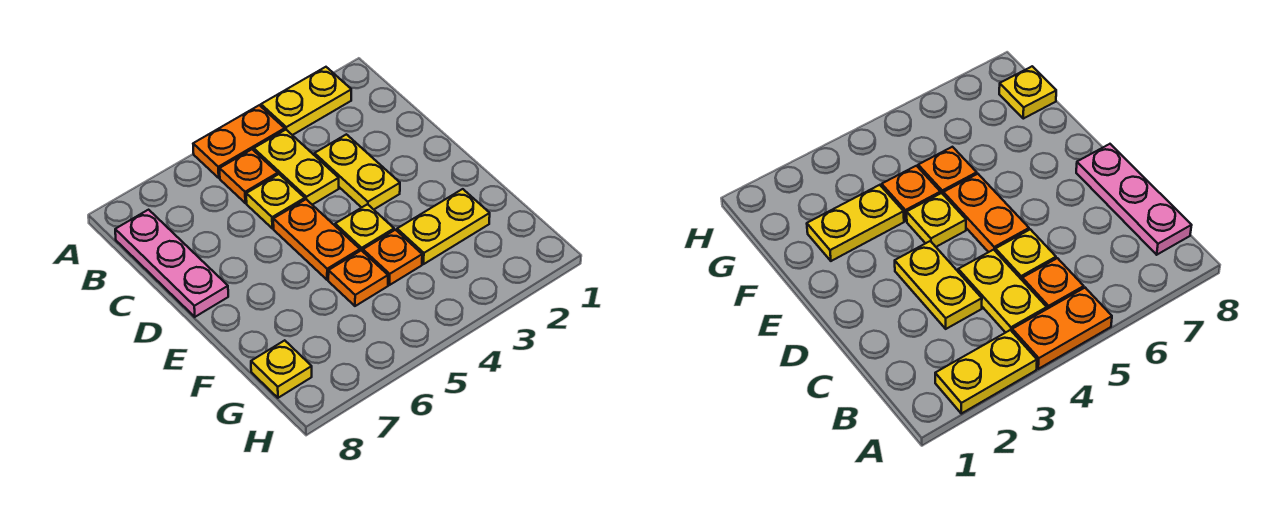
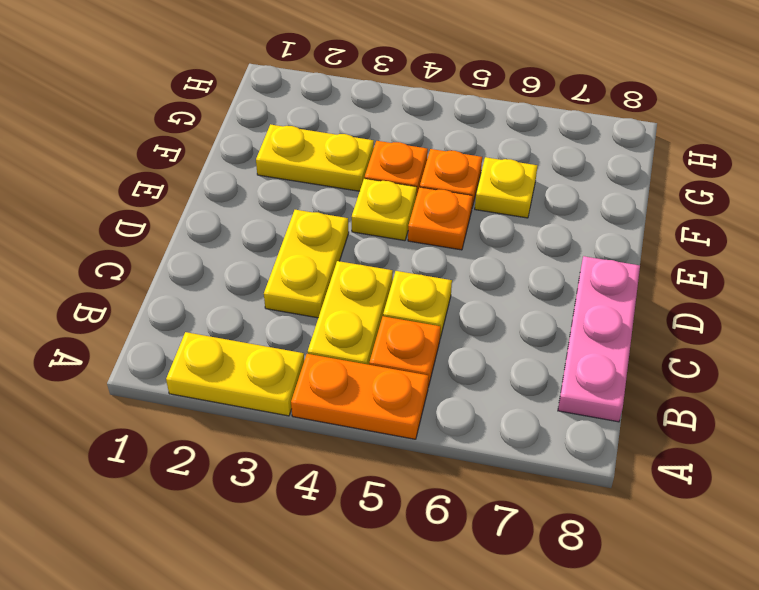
orange 1x2 plate [273,199,360,280] -> orange 1x1 plate [408,187,473,250]
yellow 1x1 plate [251,340,312,398] -> yellow 1x1 plate moved to [475,157,537,218]

